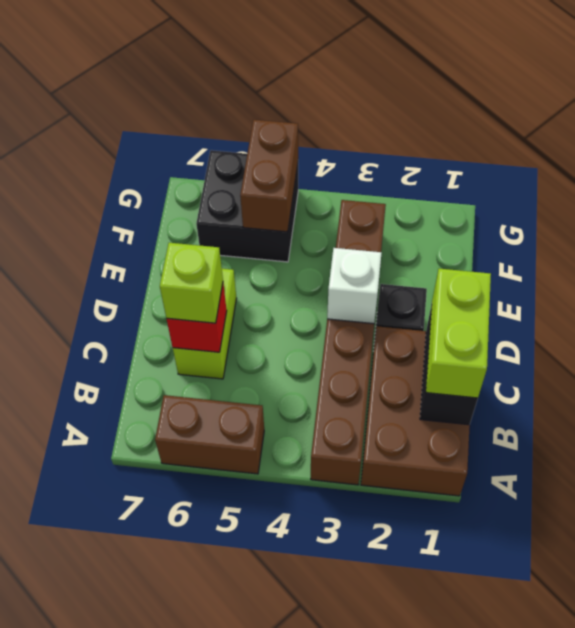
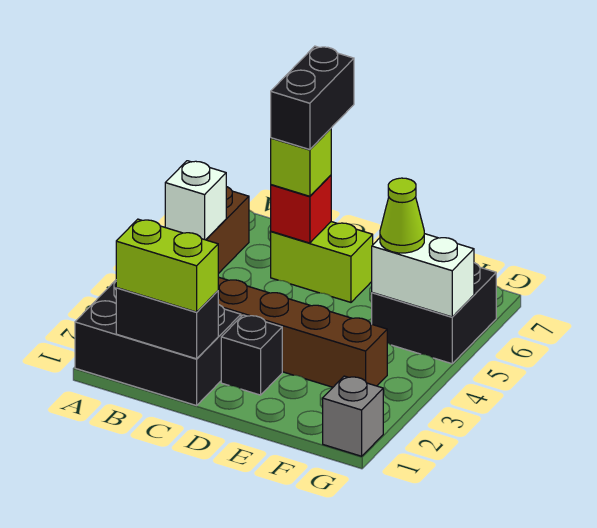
brown 2x3 brick [361,326,470,496] -> black 2x3 brick [75,280,241,406]
none -> black 1x2 brick [271,46,354,150]
white 1x1 brick [327,248,382,324] -> white 1x1 brick moved to [165,161,226,240]
brown 1x2 brick [240,120,298,232] -> white 1x2 brick [372,234,474,317]
none -> lime 1x1 cone [380,178,424,253]
none -> grey 1x1 brick [323,376,383,456]

